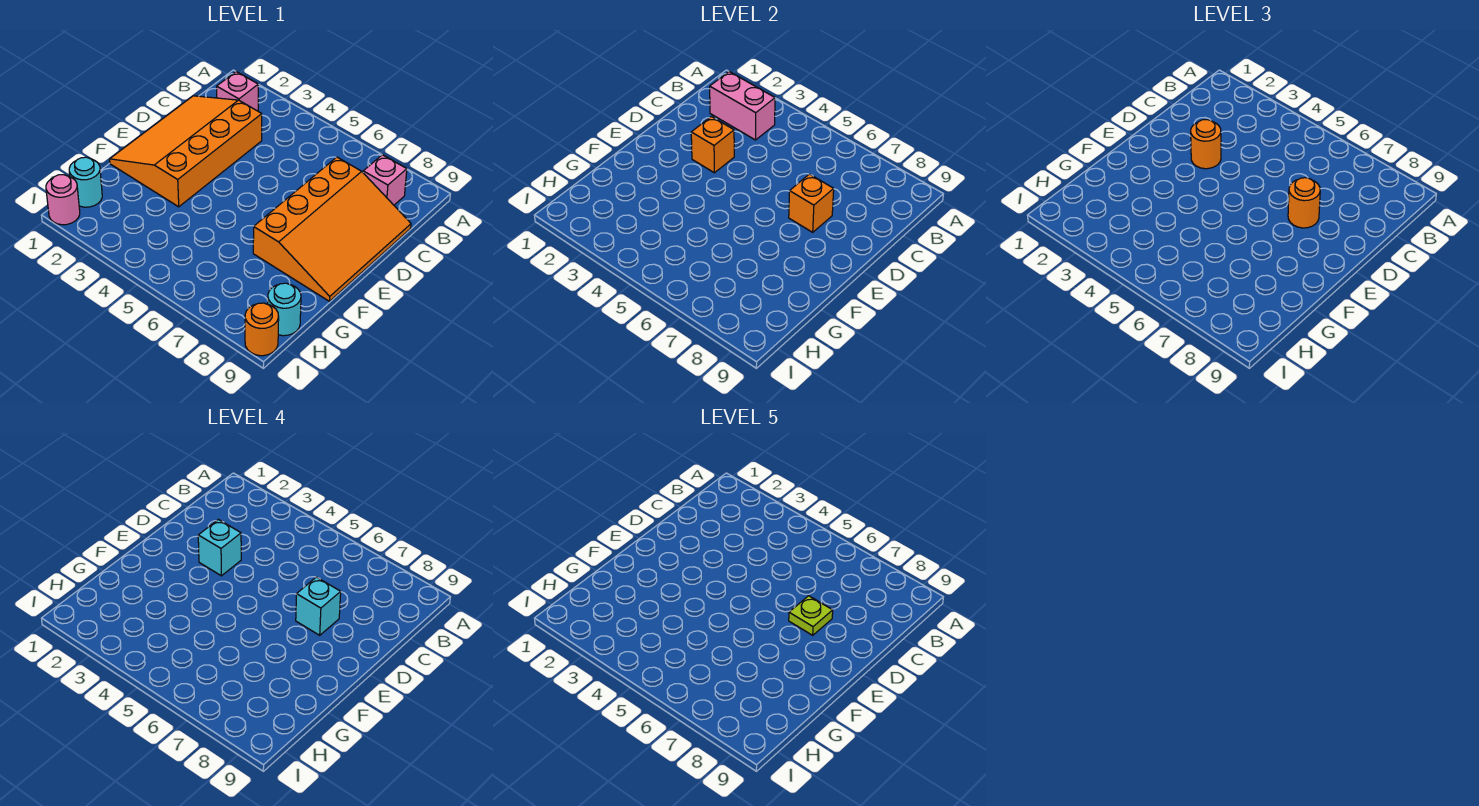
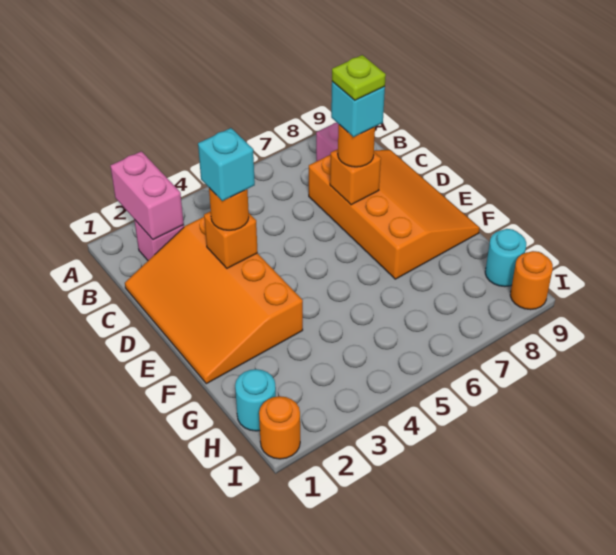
pink 1x2 brick [710,72,775,140] -> pink 1x2 brick turned to [110,151,184,240]
pink 1x1 round brick [46,175,80,225] -> orange 1x1 round brick [259,396,300,459]

